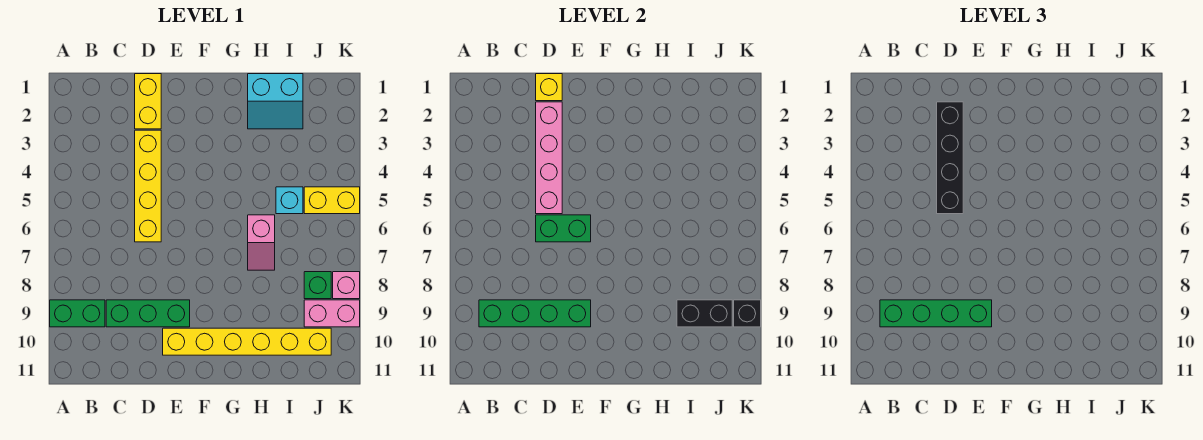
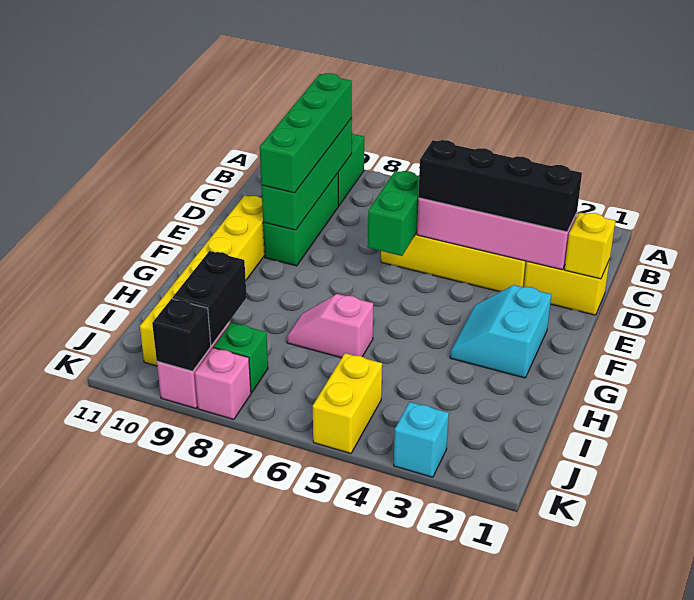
cyan 2x2 slope [248,74,303,129] -> cyan 2x2 slope moved to [450,285,551,378]
cyan 1x1 brick [276,187,303,214] -> cyan 1x1 brick moved to [394,402,449,477]

